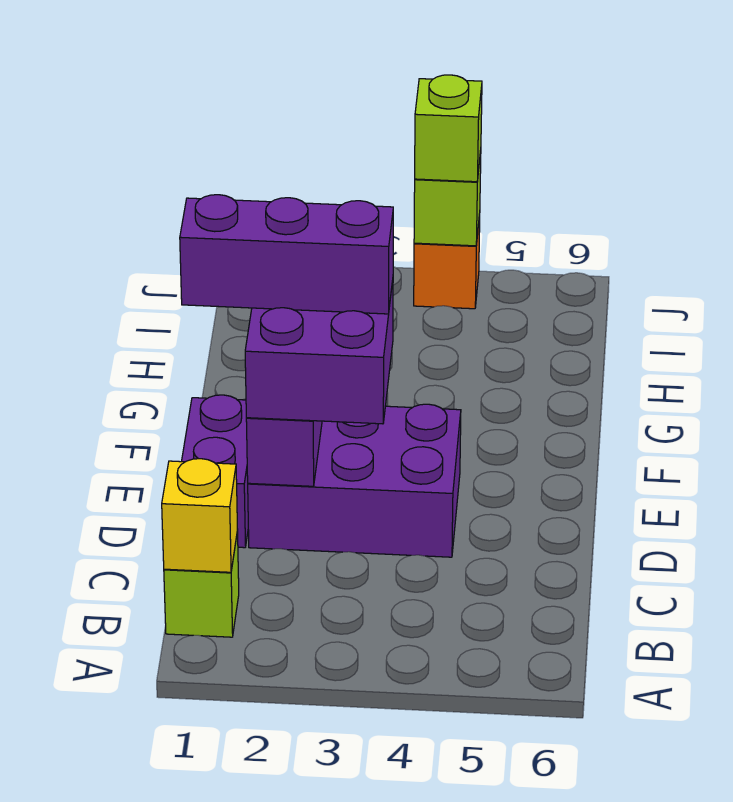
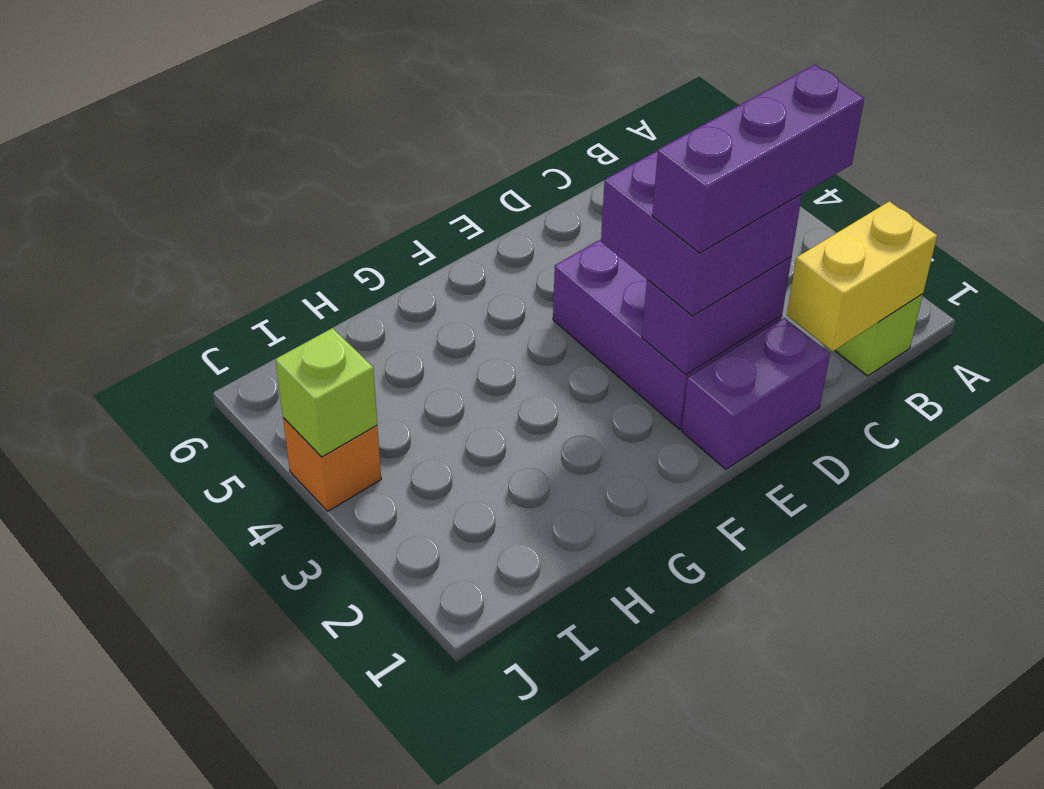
yellow 1x1 brick [162,459,238,572] -> yellow 1x2 brick [787,201,937,351]
purple 1x3 brick [180,195,393,314] -> purple 1x3 brick turned to [652,65,864,253]
lime 1x1 brick [415,75,482,182] -> none

